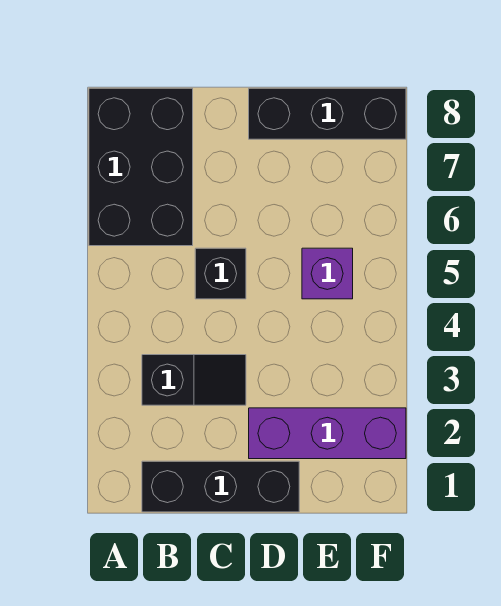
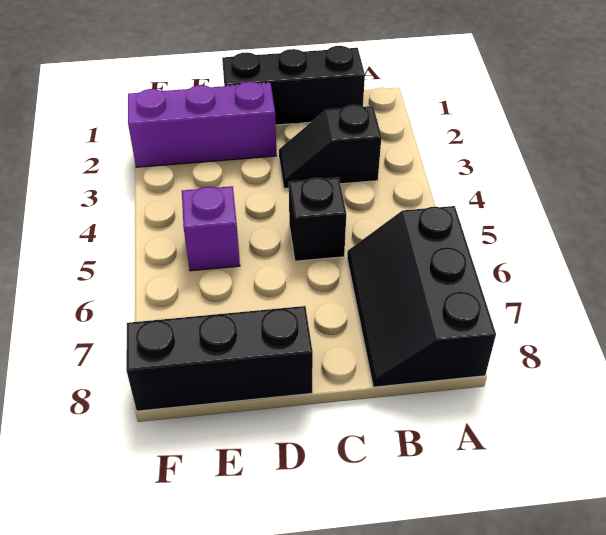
black 2x3 brick [89,88,193,246] -> black 2x3 slope [347,206,496,387]

